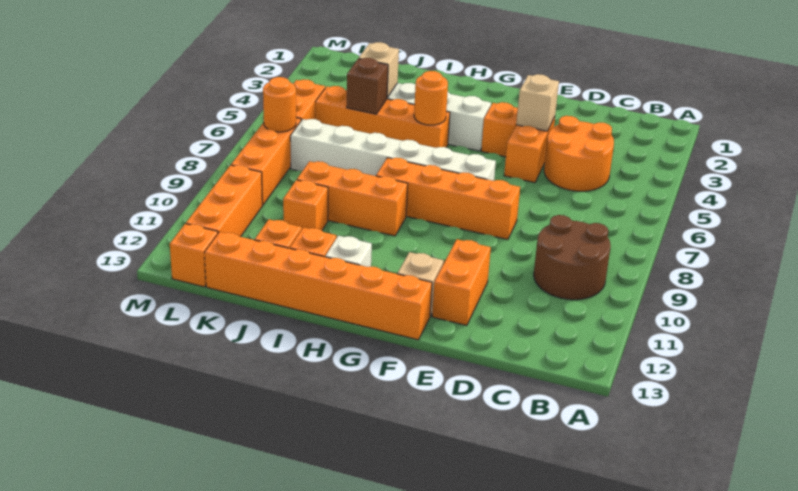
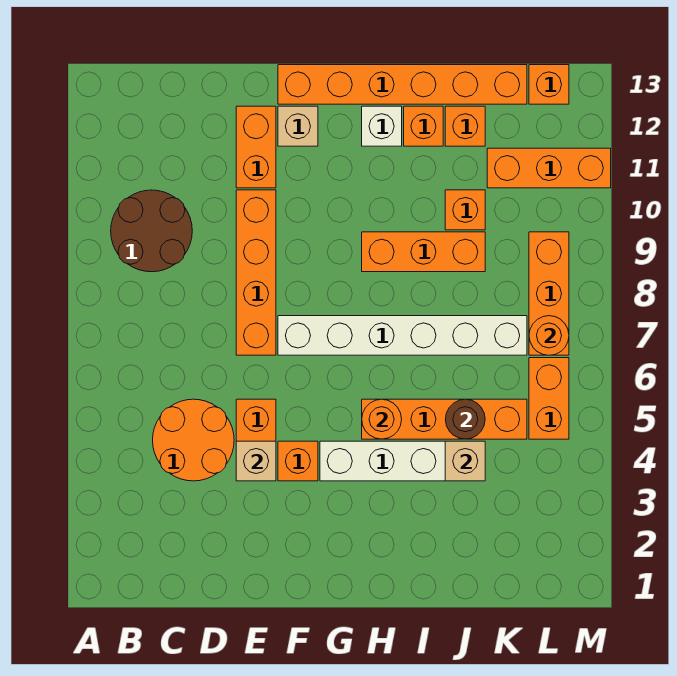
orange 1x4 brick [376,158,520,240] -> orange 1x4 brick turned to [236,190,276,355]
brown 1x1 brick [347,58,388,114] -> brown 1x1 round brick [445,399,485,439]
orange 1x3 brick [186,165,262,237] -> orange 1x3 brick turned to [487,148,611,188]

